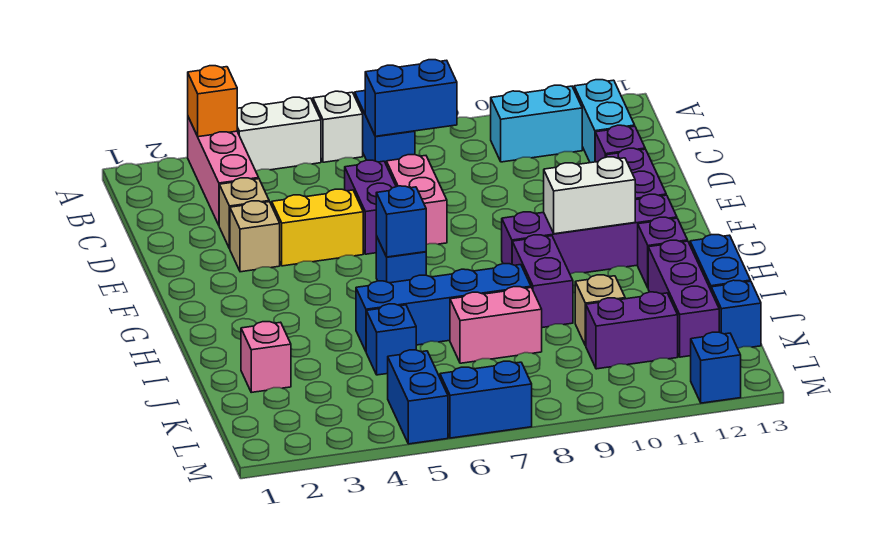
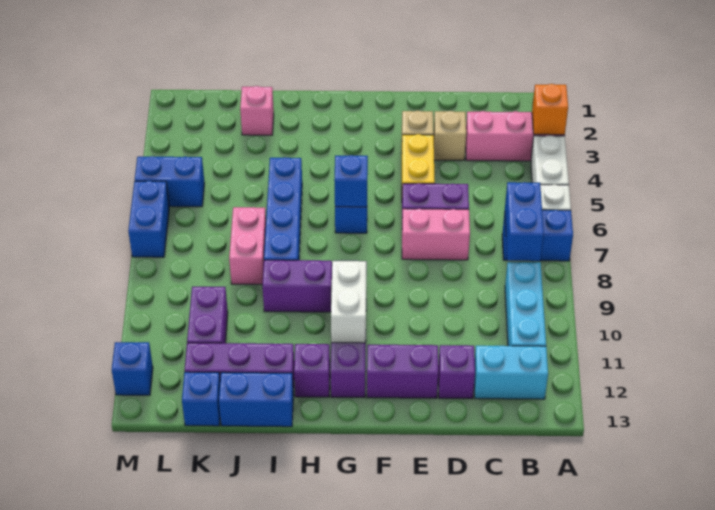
cyan 1x2 brick [491,85,582,162] -> cyan 1x3 brick [505,262,546,346]
blue 1x1 brick [366,304,416,375] -> none
tan 1x1 brick [575,275,625,346] -> none

